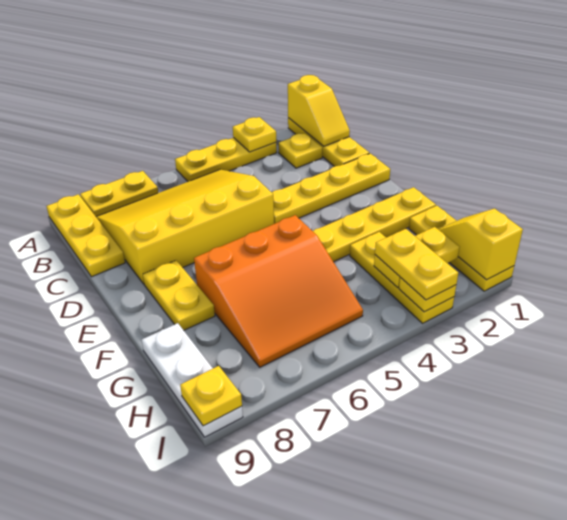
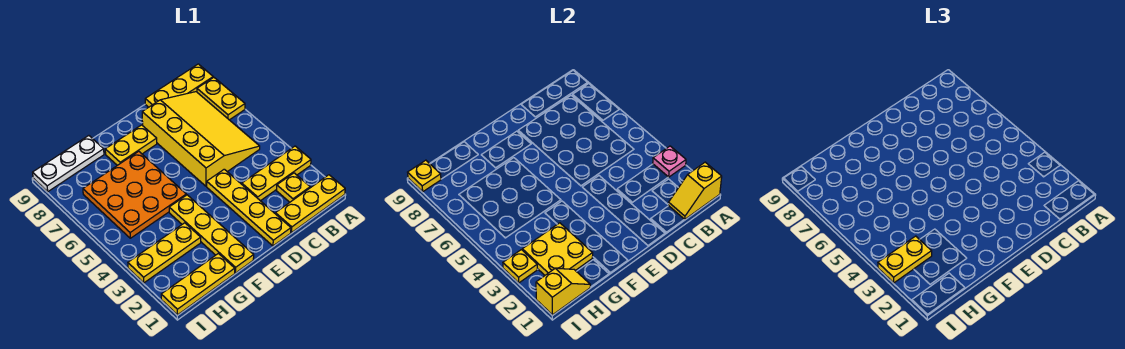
yellow 1x3 plate [175,138,277,182] -> yellow 1x3 plate turned to [242,146,311,201]
yellow 1x1 plate [233,117,276,152] -> pink 1x1 plate [653,146,686,177]
orange 3x3 slope [194,215,363,367] -> orange 3x3 plate [83,151,186,238]
yellow 1x2 plate [374,227,460,288] -> yellow 2x2 plate [522,223,593,275]

